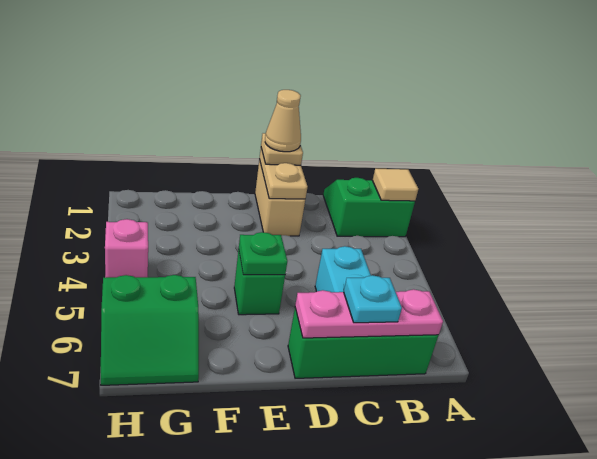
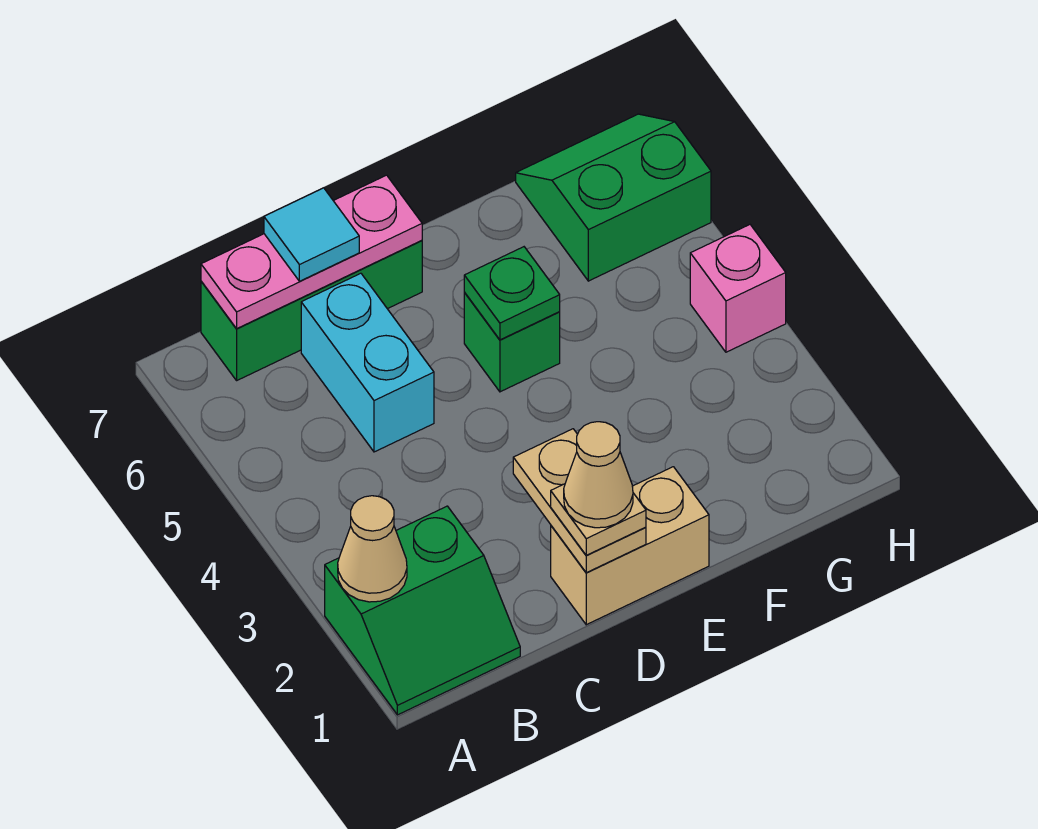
tan 1x1 tile [372,169,418,201] -> tan 1x1 cone [338,496,407,602]
cyan 1x1 plate [344,275,402,323] -> cyan 1x1 tile [264,188,359,281]
tan 1x2 brick [255,159,305,236] -> tan 1x2 brick turned to [551,467,709,625]

